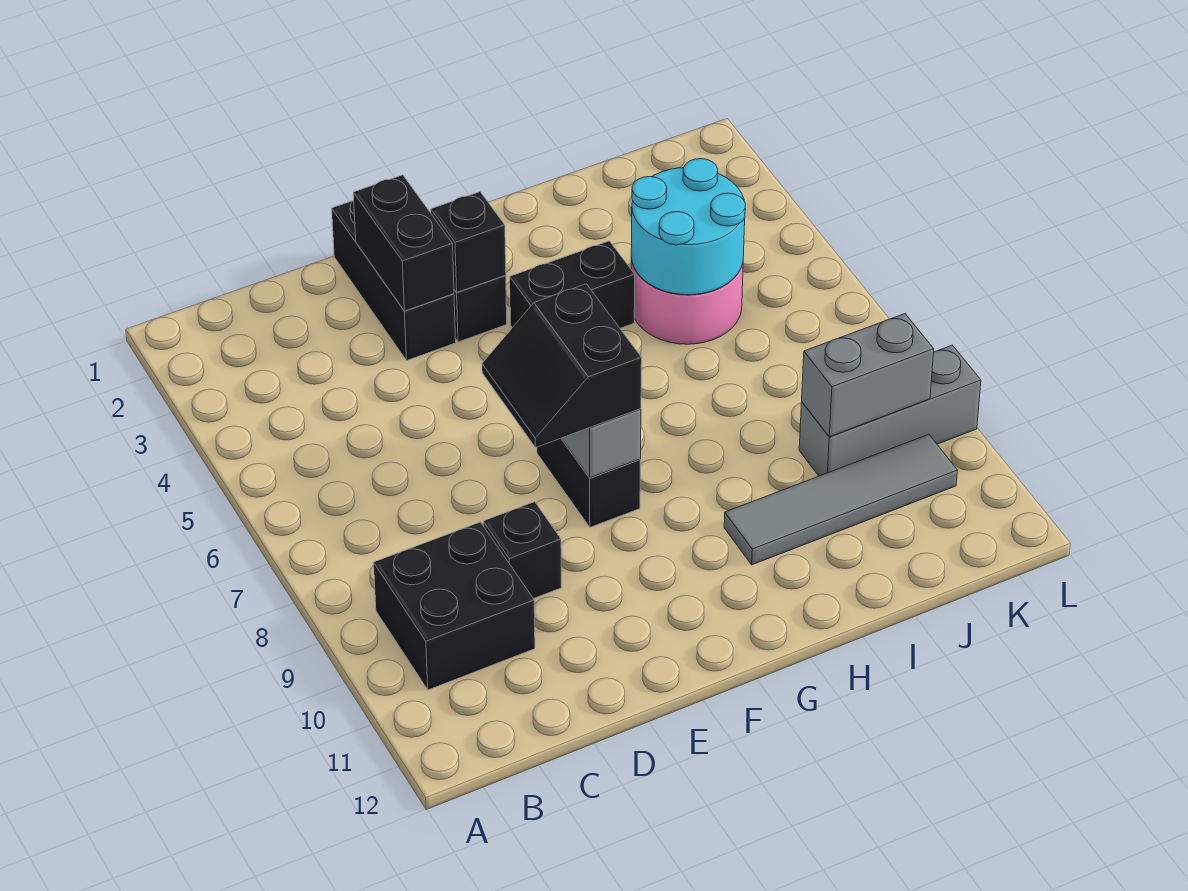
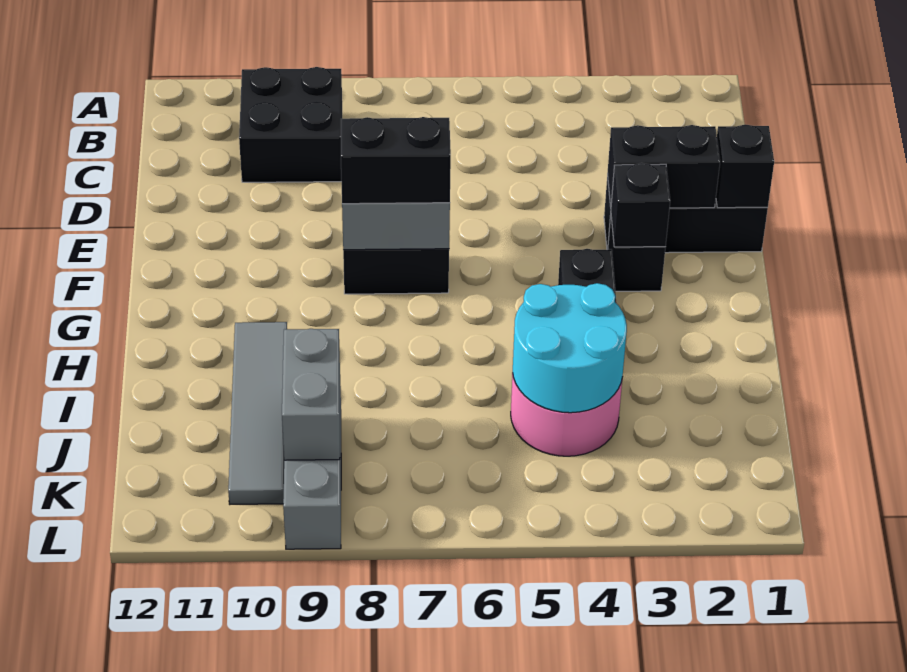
black 1x1 brick [483,502,561,599] -> black 1x1 brick moved to [716,125,774,208]

